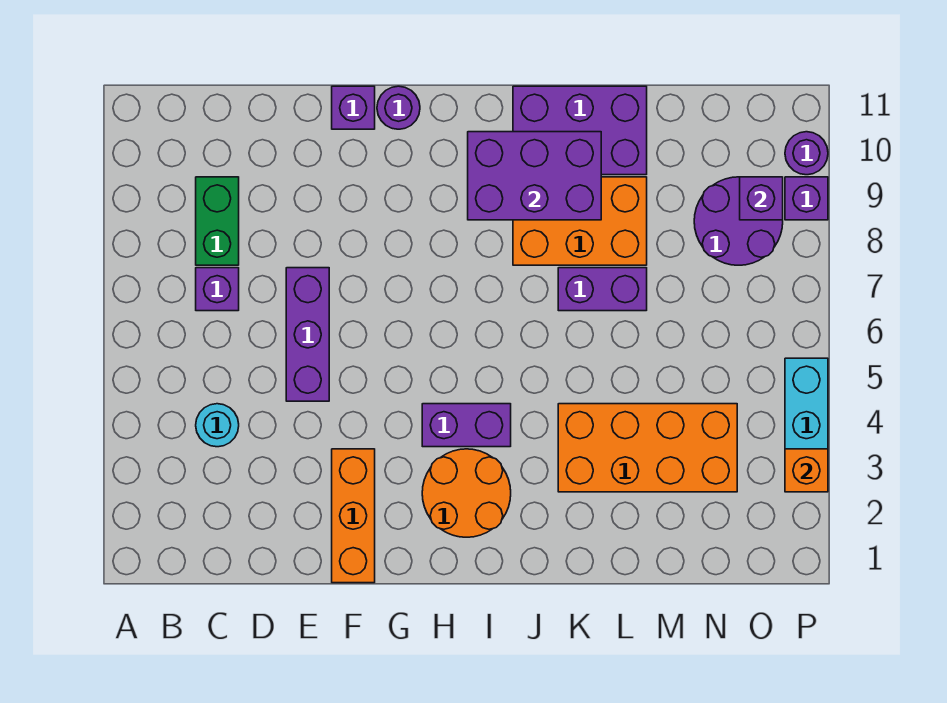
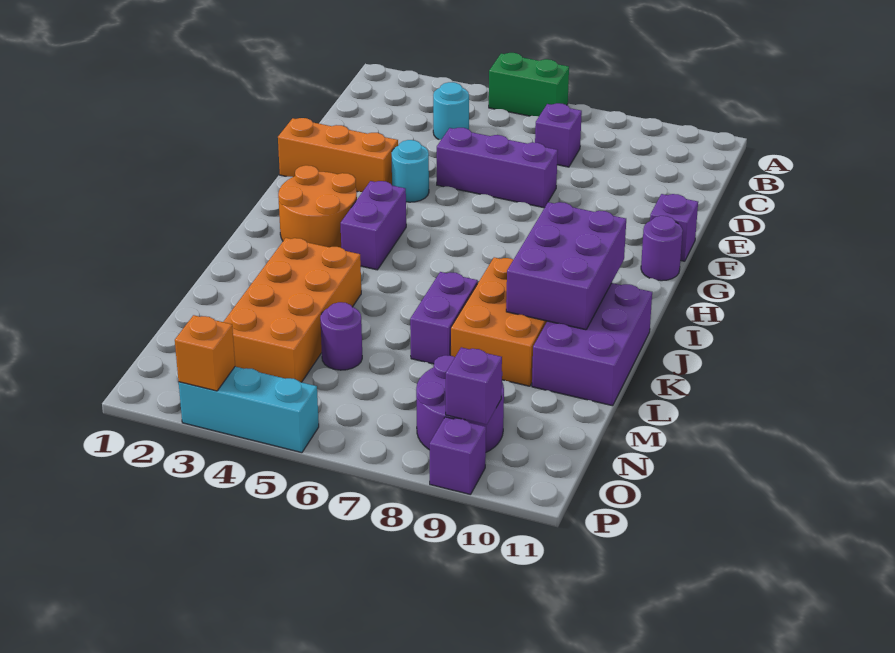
green 1x2 brick [196,177,239,265] -> green 1x2 brick moved to [489,53,569,116]
none -> cyan 1x1 round brick [392,140,429,202]
purple 1x1 round brick [785,132,828,175] -> purple 1x1 round brick moved to [320,302,362,370]

